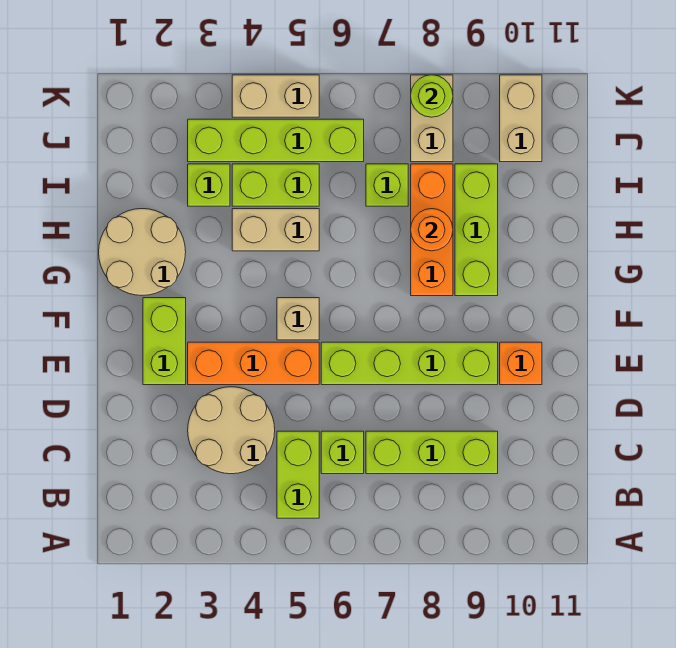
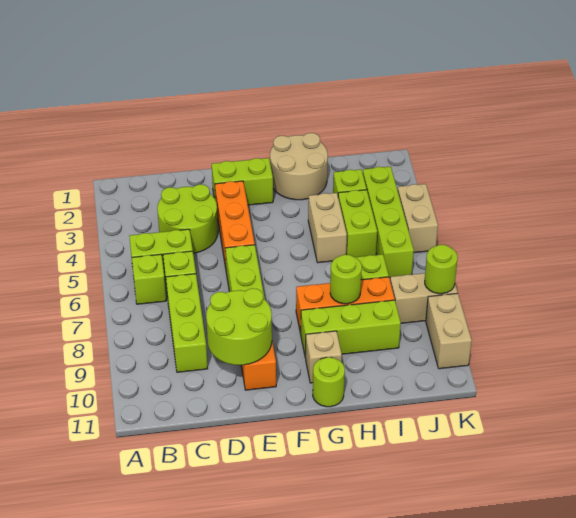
none -> lime 1x1 brick [132,254,166,304]
tan 2x2 round brick [188,387,275,474] -> lime 2x2 round brick [157,184,218,253]
none -> lime 2x2 round brick [206,288,272,365]
tan 1x1 brick [277,298,319,340] -> tan 1x1 brick moved to [306,331,342,383]
none -> lime 1x1 round brick [313,357,345,407]
orange 1x1 round brick [411,209,453,251] -> lime 1x1 round brick [330,255,362,304]
tan 1x2 brick [500,75,542,162] -> tan 1x2 brick turned to [426,293,472,369]

